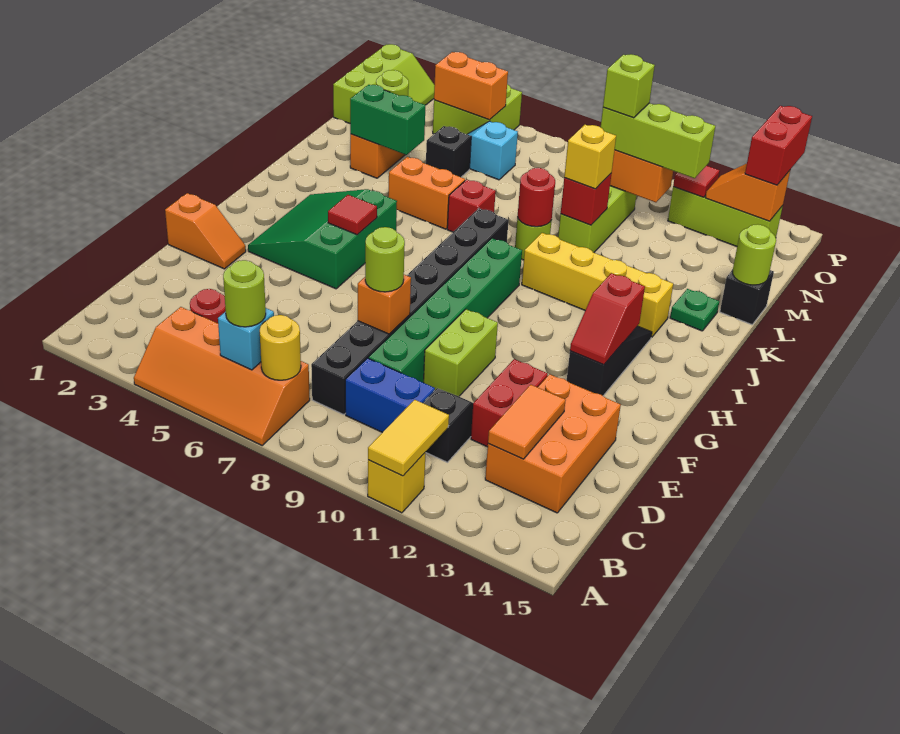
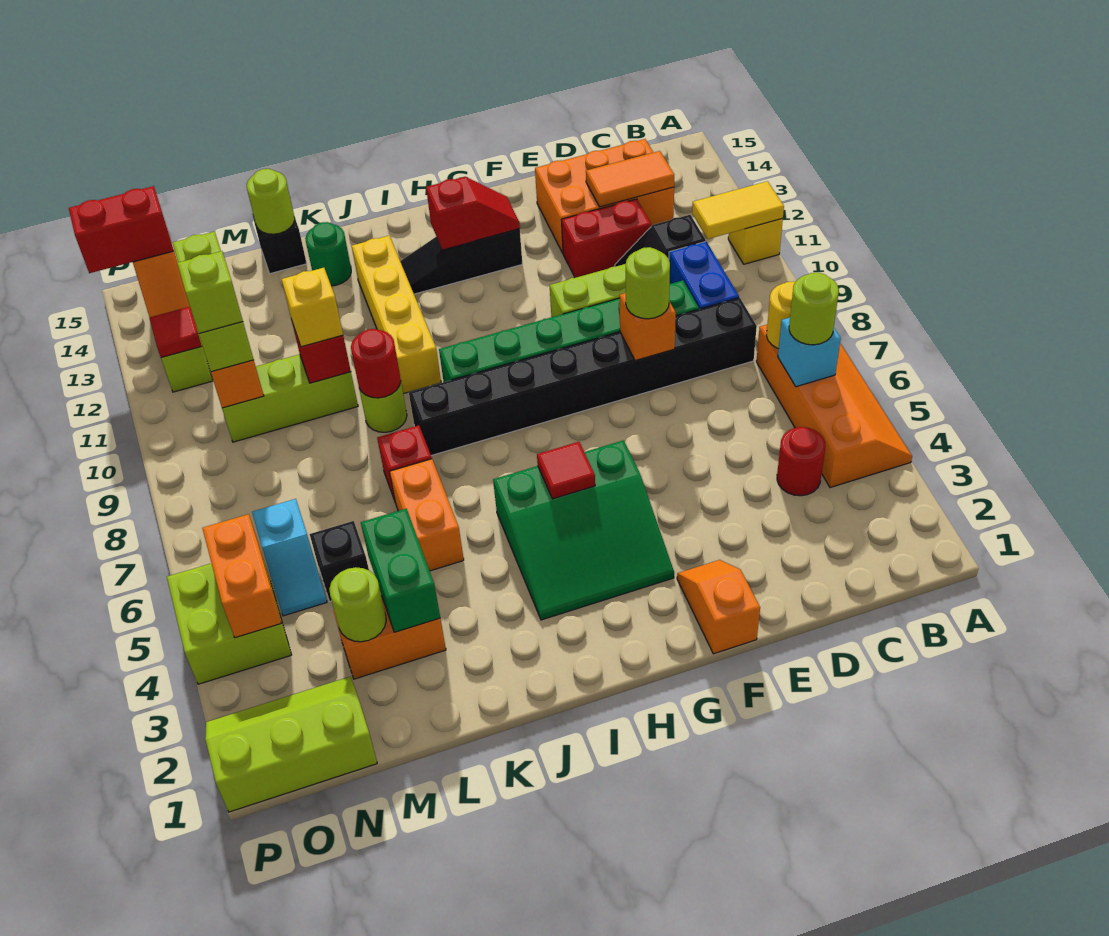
green 1x1 plate [670,289,719,331] -> green 1x1 round brick [305,222,351,286]

